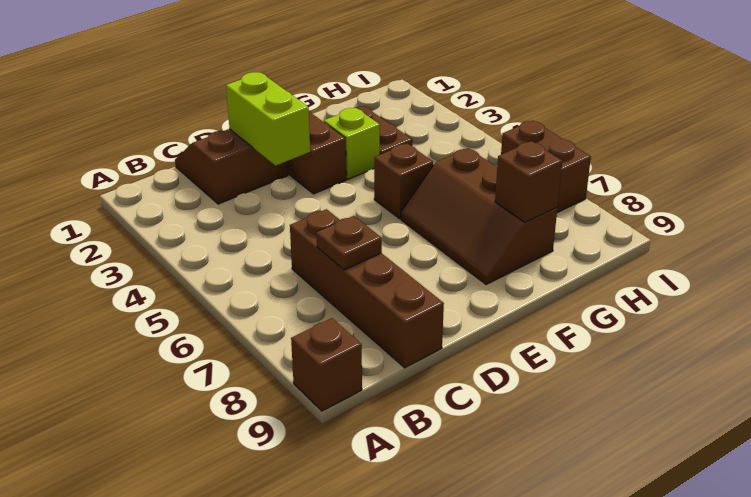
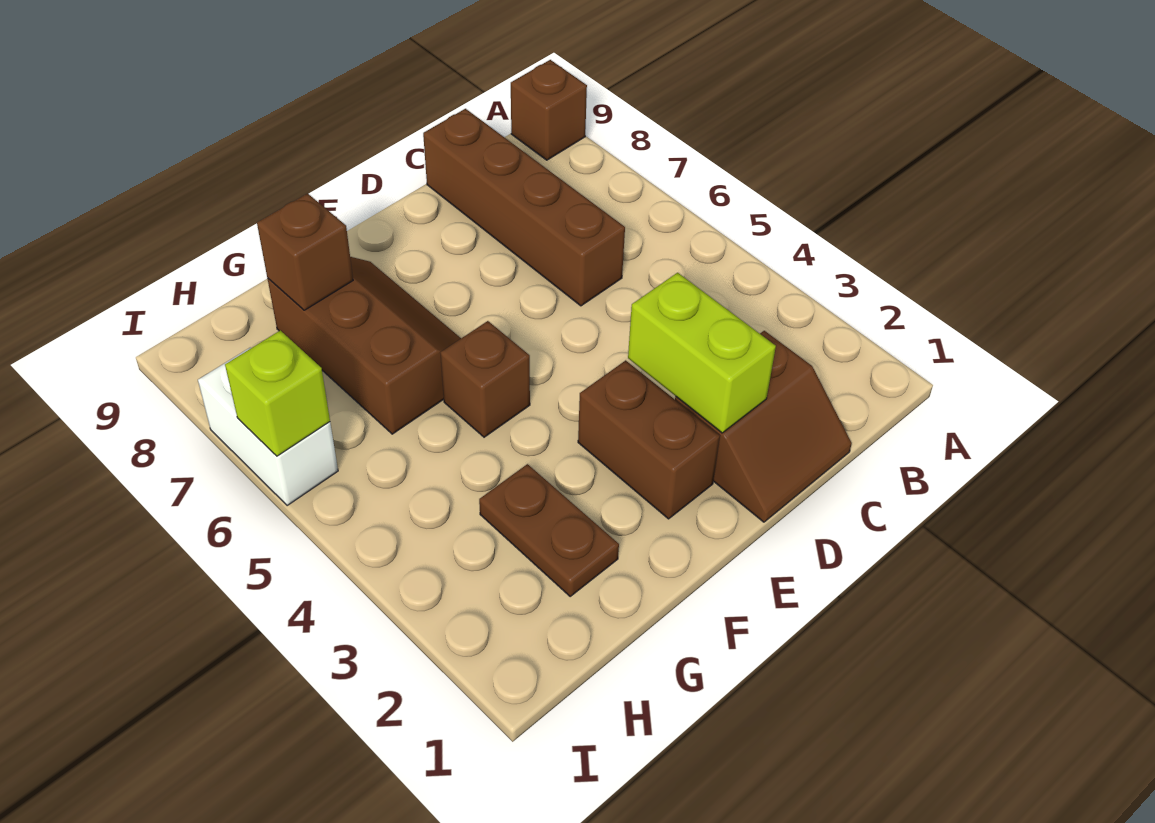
brown 1x1 plate [316,216,382,270] -> none
lime 1x1 brick [324,108,380,179] -> lime 1x1 brick moved to [225,330,330,456]
brown 1x2 brick [501,120,591,213] -> white 1x2 brick [198,347,338,506]

